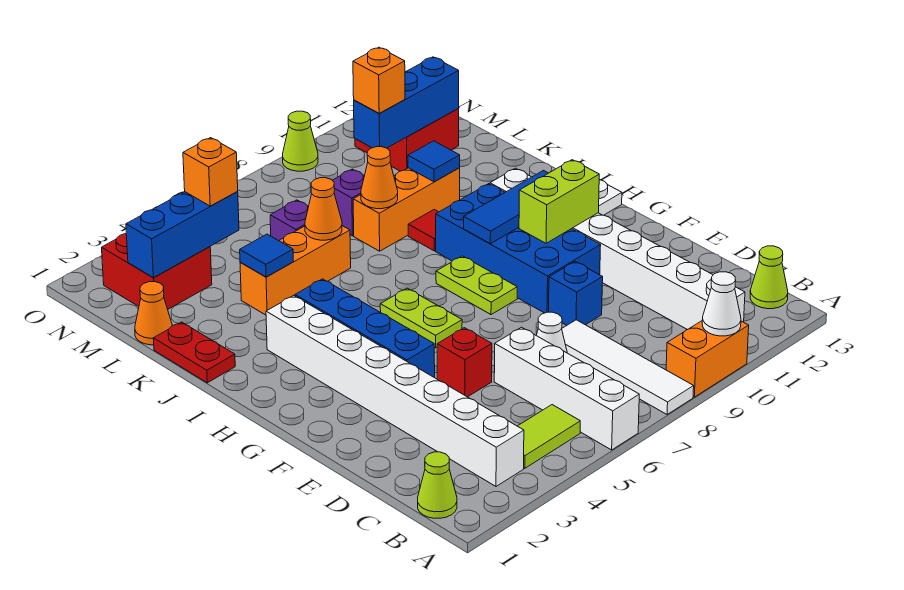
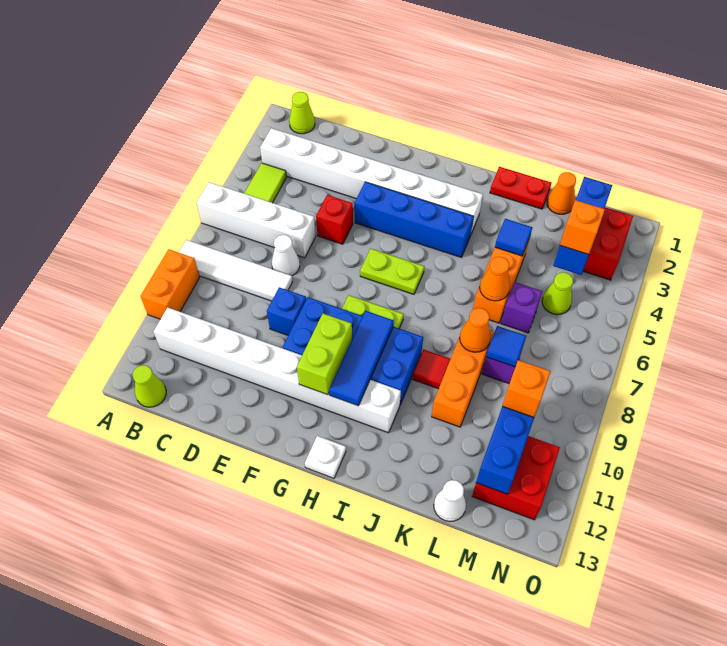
white 1x1 cone [702,272,741,336] -> white 1x1 cone moved to [434,480,466,522]
blue 1x1 tile [408,141,460,182] -> blue 1x1 tile moved to [486,326,526,367]
lime 1x1 cone [283,111,318,171] -> lime 1x1 cone moved to [542,272,573,315]

